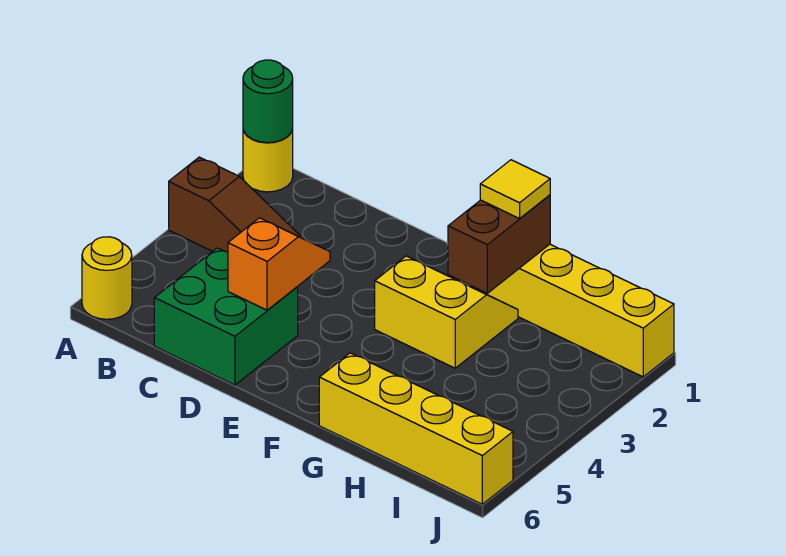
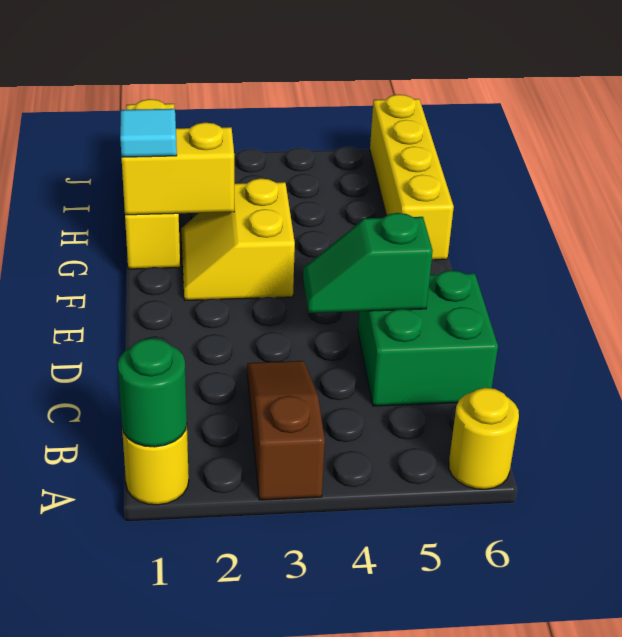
orange 1x2 slope [228,218,330,310] -> green 1x2 slope [303,213,433,313]
brown 1x2 brick [448,195,550,293] -> yellow 1x2 brick [122,122,234,215]
yellow 1x1 tile [480,160,550,219] -> cyan 1x1 tile [120,109,177,157]

